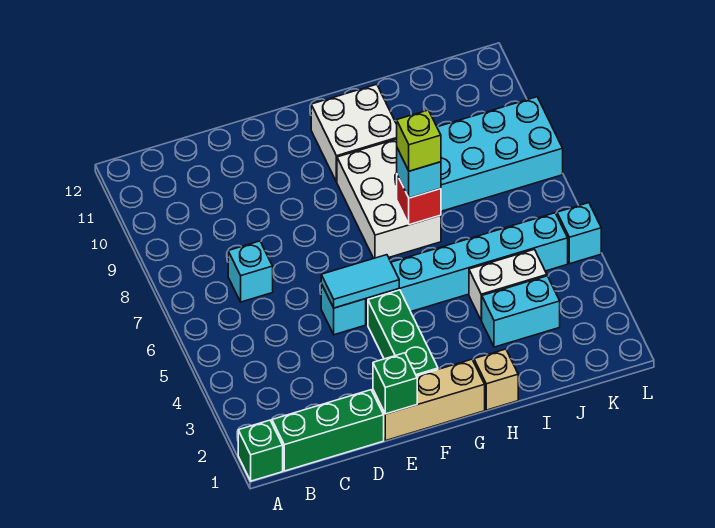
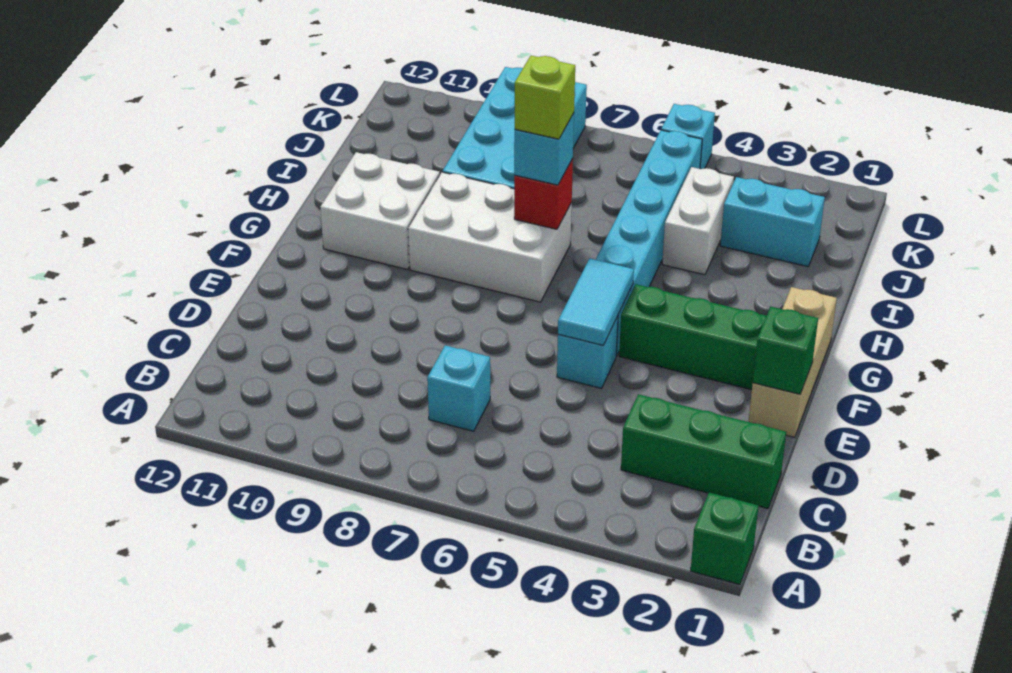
green 1x3 brick [272,390,384,471] -> green 1x3 brick turned to [621,394,786,509]
tan 1x1 brick [474,349,518,410] -> none
cyan 1x2 brick [481,276,560,347] -> cyan 1x2 brick turned to [720,177,825,267]

